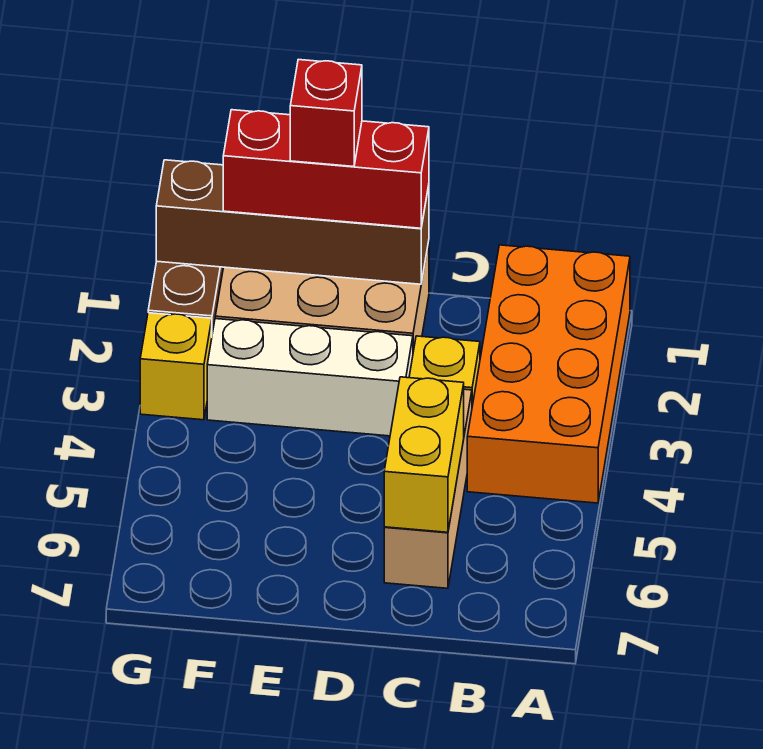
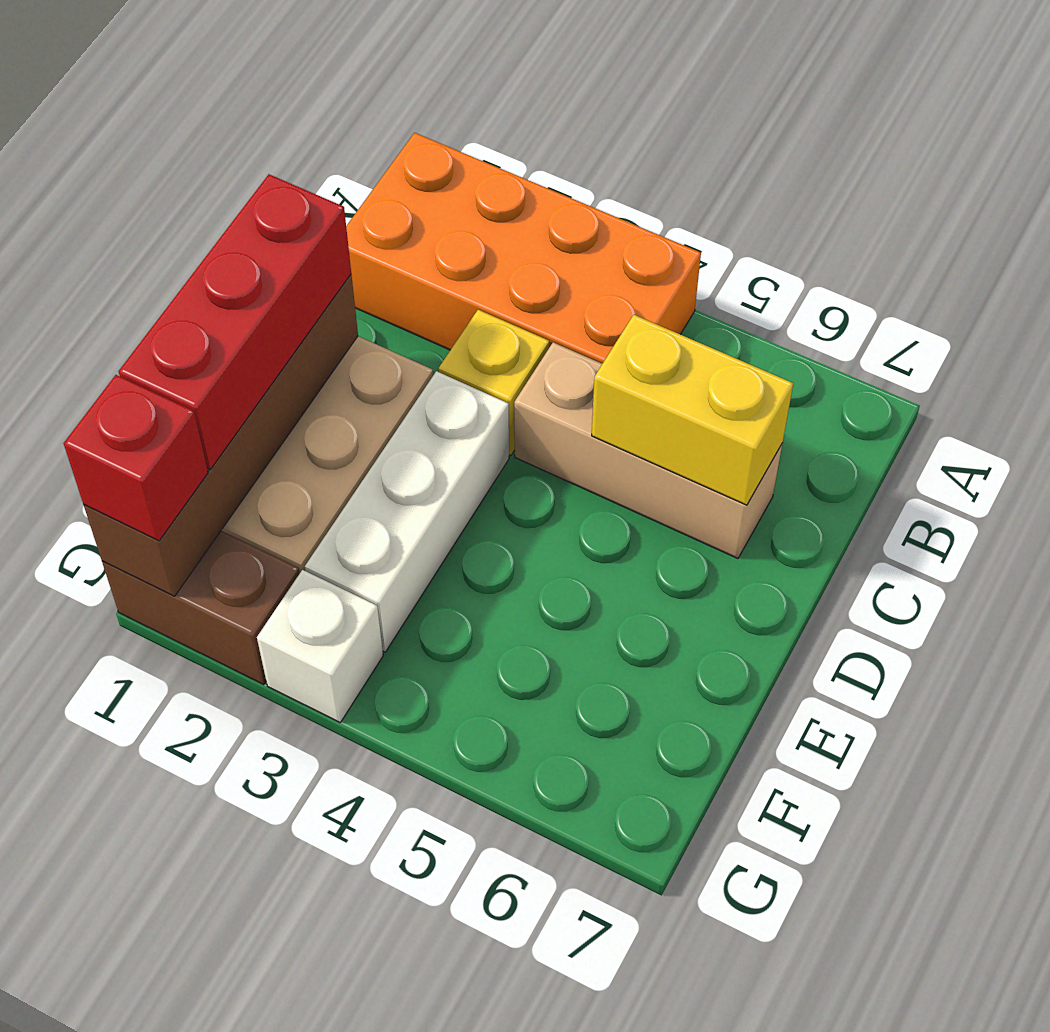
red 1x1 brick [290,60,362,167] -> red 1x1 brick moved to [64,375,208,541]
yellow 1x1 brick [140,313,212,420] -> white 1x1 brick [257,570,383,722]

